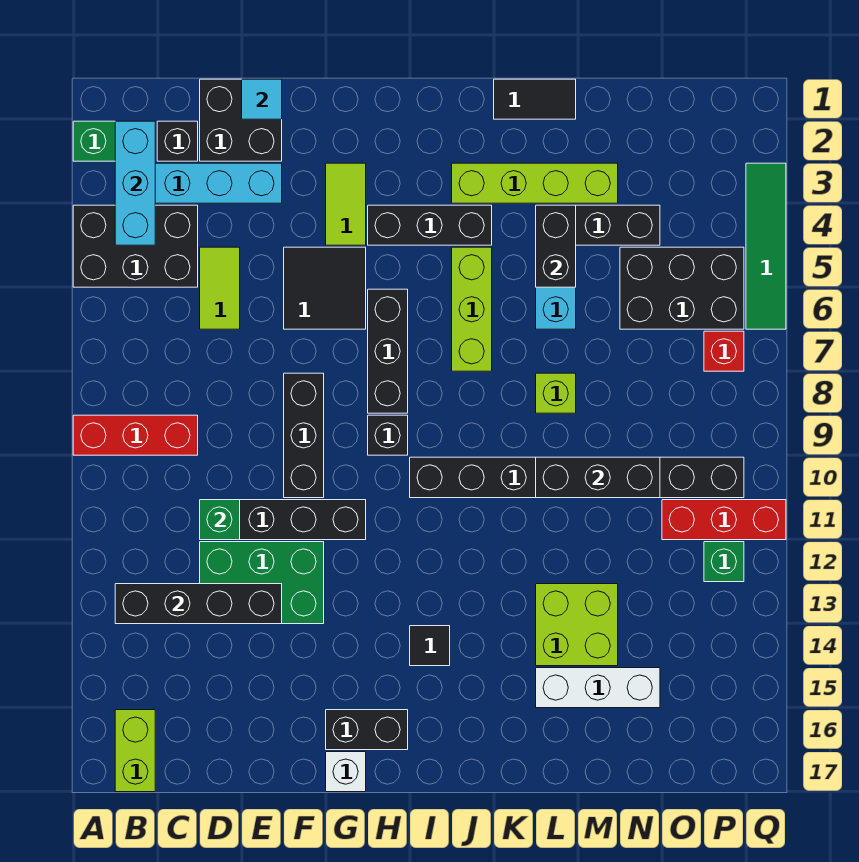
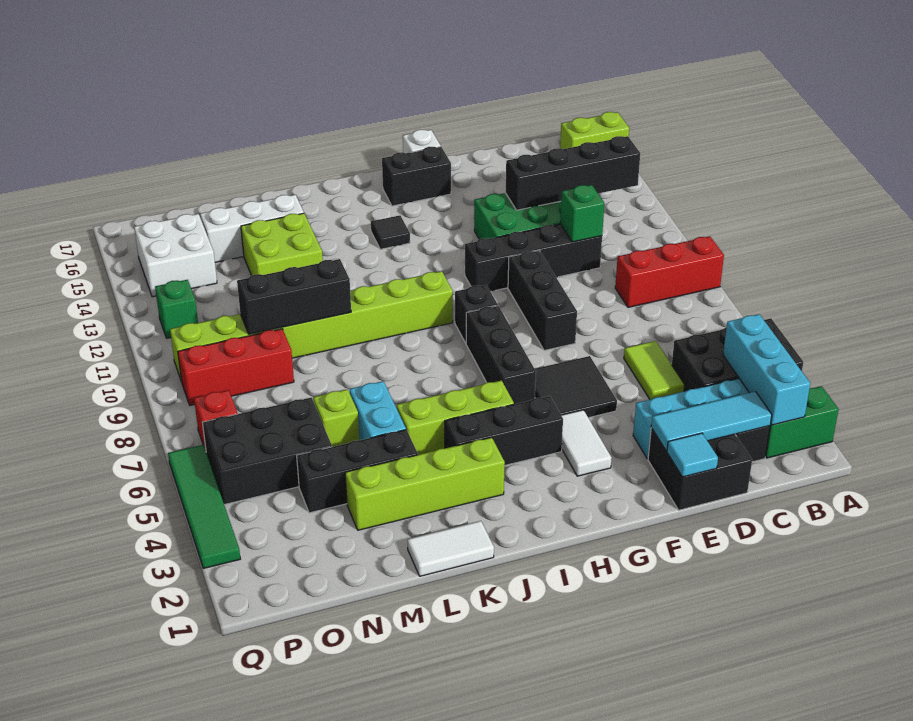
lime 1x2 brick [115,710,155,792] -> lime 1x2 brick turned to [560,112,629,149]
none -> cyan 1x3 tile [651,391,772,451]
lime 1x2 tile [326,163,366,245] -> white 1x2 tile [561,410,611,476]
black 1x8 brick [410,457,744,498] -> lime 1x8 brick [170,271,453,381]
lime 1x3 brick [452,247,492,371] -> lime 1x3 brick turned to [397,380,514,455]
black 1x2 tile [494,79,576,119] -> white 1x2 tile [407,521,494,576]
black 1x2 brick [536,205,576,287] -> none
lime 1x1 brick [536,373,576,413] -> lime 1x1 brick moved to [313,389,359,447]
red 1x3 brick [662,500,786,540] -> red 1x3 brick moved to [178,329,294,405]
none -> white 2x2 brick [134,214,217,297]

